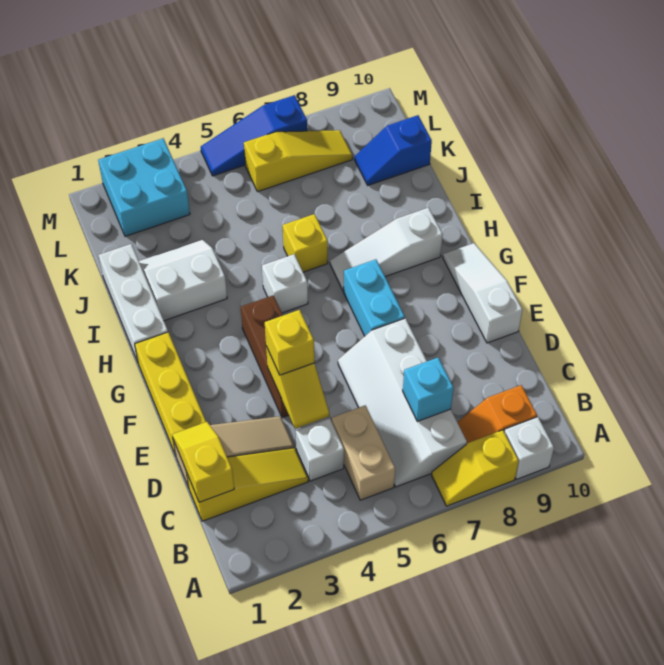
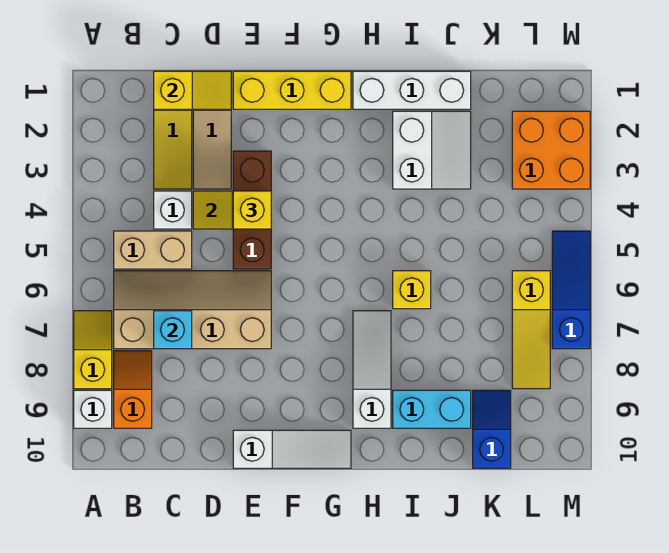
white 2x4 slope [338,318,467,487] -> tan 2x4 slope [114,271,271,349]
brown 1x3 brick [241,295,289,418] -> brown 1x3 brick turned to [233,151,271,269]
cyan 1x2 brick [344,259,405,336] -> cyan 1x2 brick moved to [393,390,471,428]
white 1x1 brick [262,254,308,313] -> none
cyan 2x2 brick [98,138,190,236] -> orange 2x2 brick [512,111,590,189]

